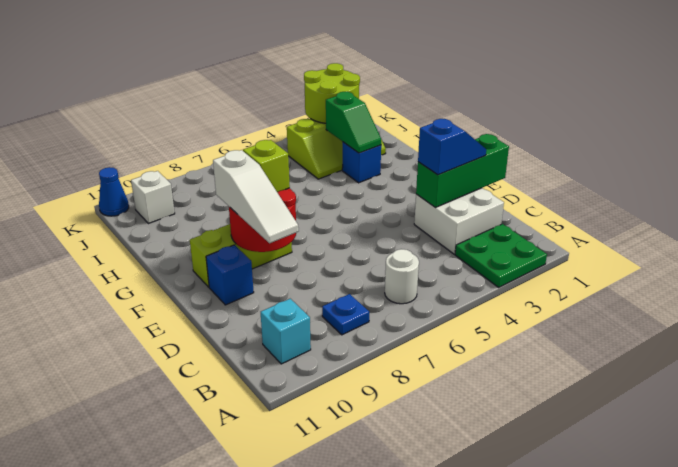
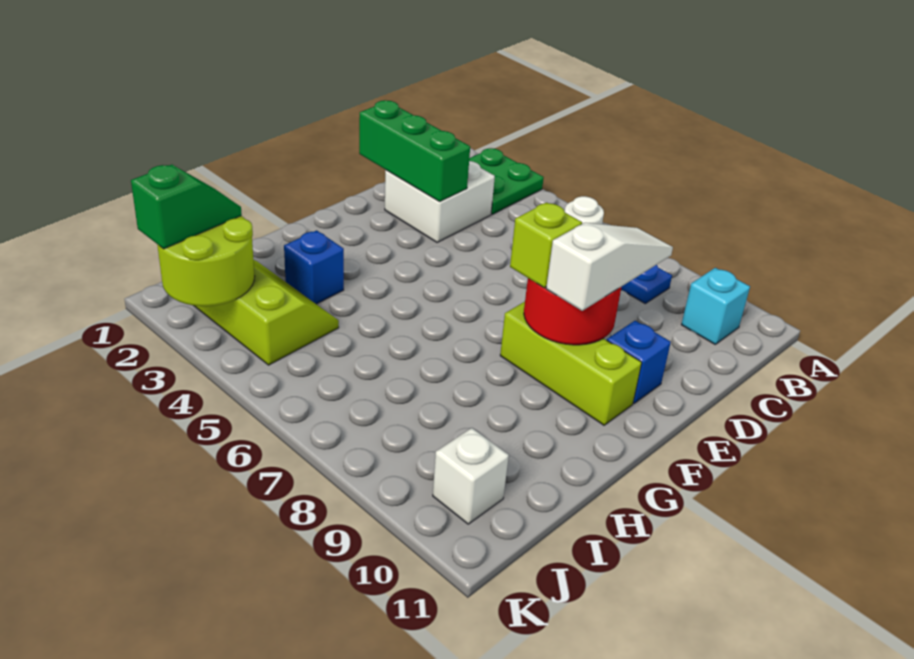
blue 1x2 slope [418,119,486,175] -> none
green 1x2 slope [326,92,381,153] -> green 1x2 slope moved to [131,165,242,249]
blue 1x1 cone [99,167,129,216] -> none

